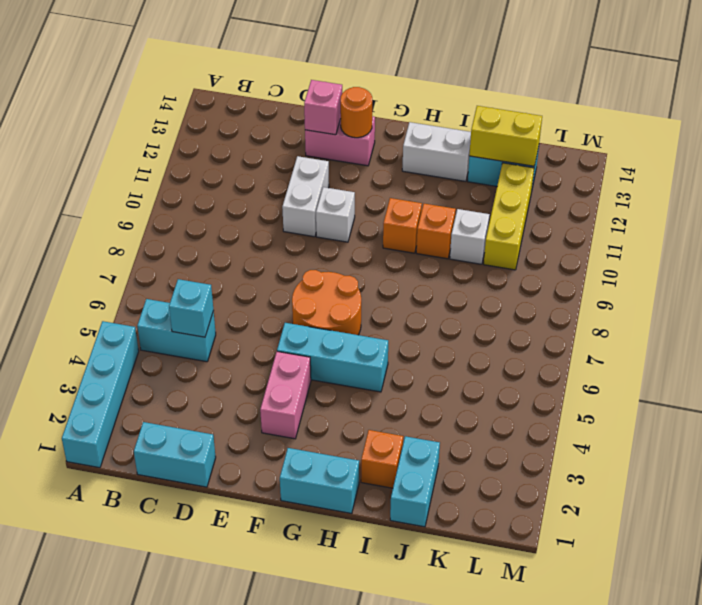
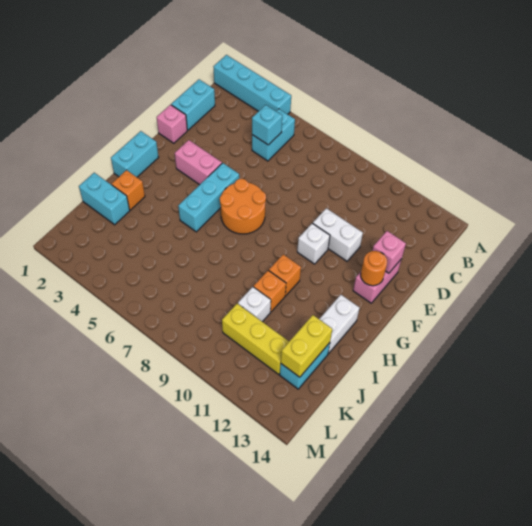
none -> pink 1x1 brick [157,105,187,143]

